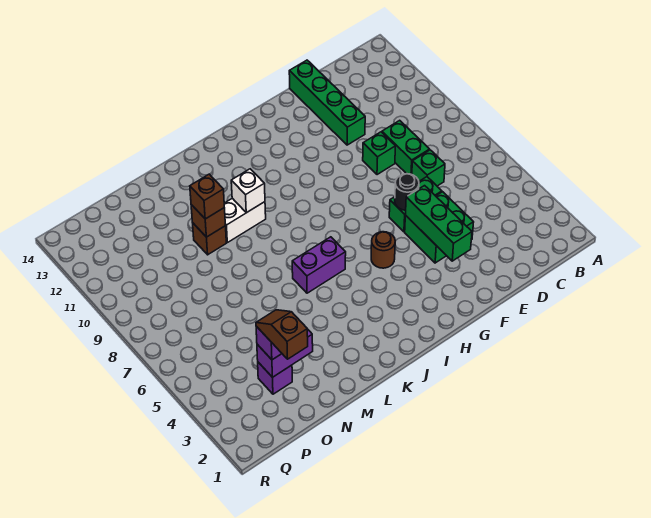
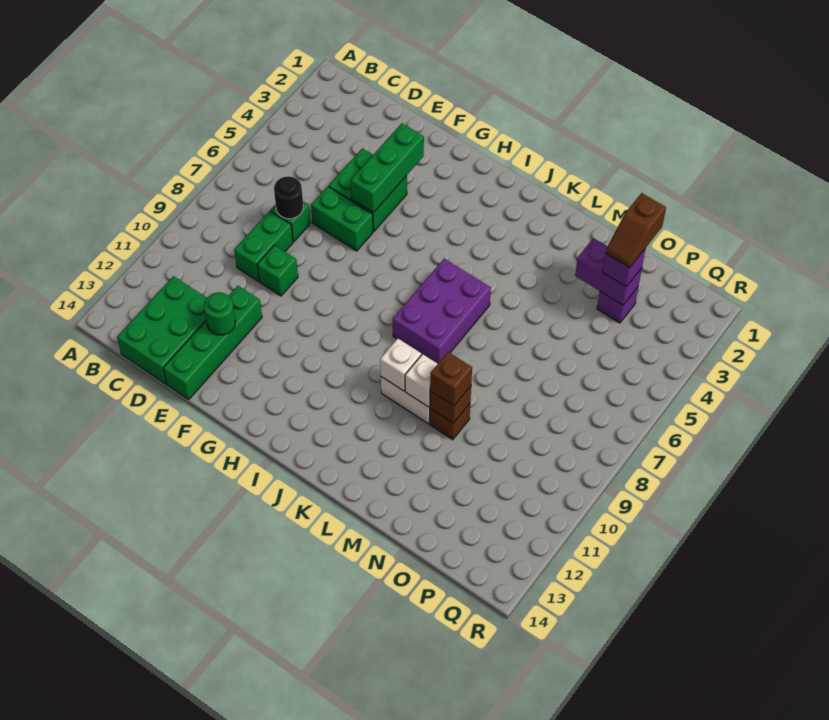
none -> green 2x3 brick [117,276,206,384]
none -> green 1x1 round brick [204,292,236,335]
black 1x1 round brick [395,174,419,210] -> black 1x1 round brick moved to [274,176,303,219]
brown 1x1 round brick [371,232,395,268] -> none
purple 1x2 brick [292,237,346,293] -> purple 2x3 brick [393,259,491,364]
none -> white 1x1 brick [405,354,437,407]

